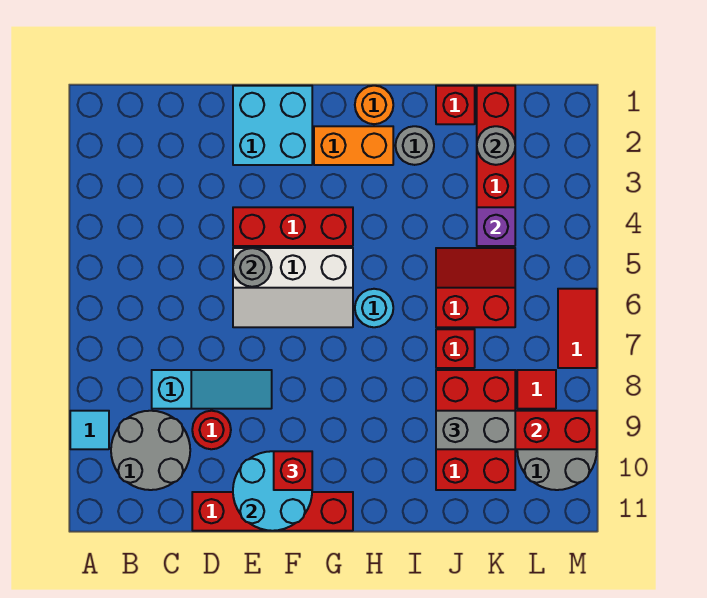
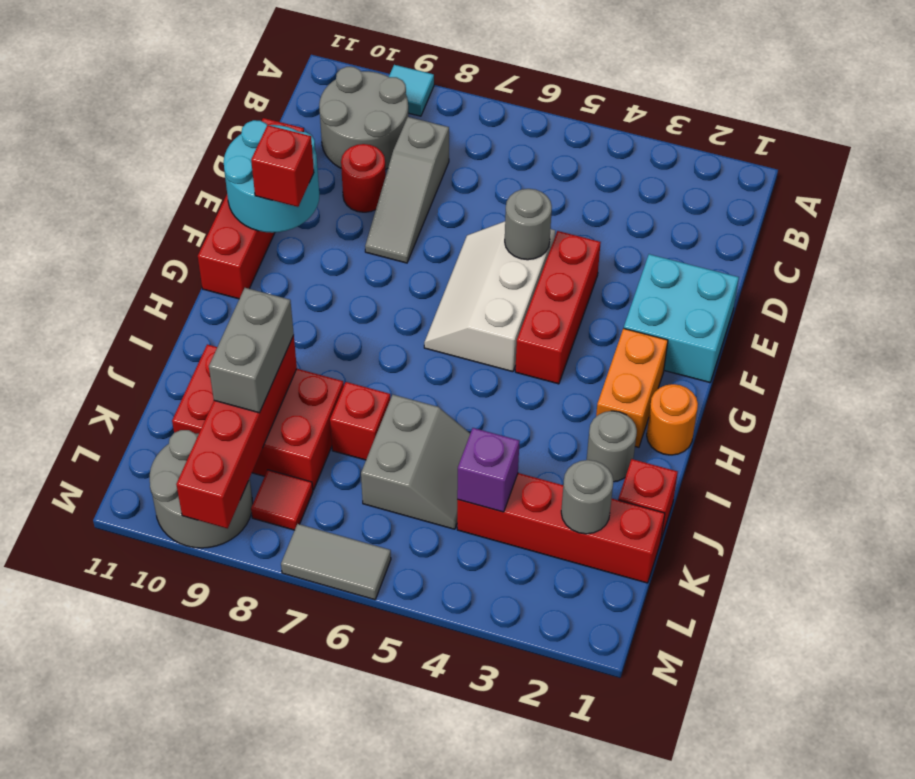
cyan 1x3 slope [152,370,272,409] -> grey 1x3 slope [365,117,449,263]
cyan 1x1 round brick [355,289,393,327] -> none
red 2x2 slope [436,248,515,327] -> grey 2x2 slope [361,395,470,529]
red 1x2 tile [558,289,597,368] -> grey 1x2 tile [281,524,391,600]

